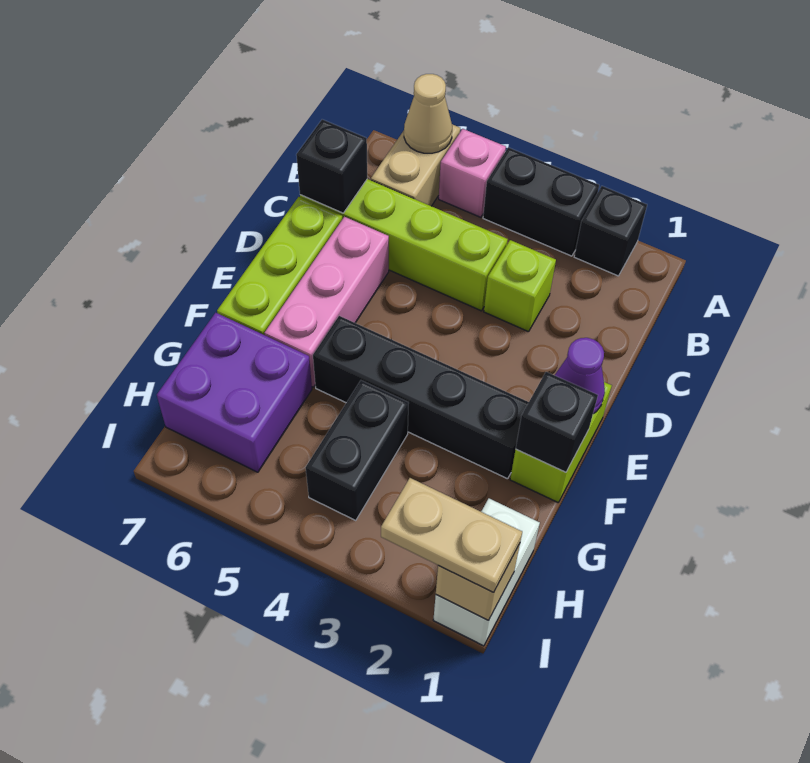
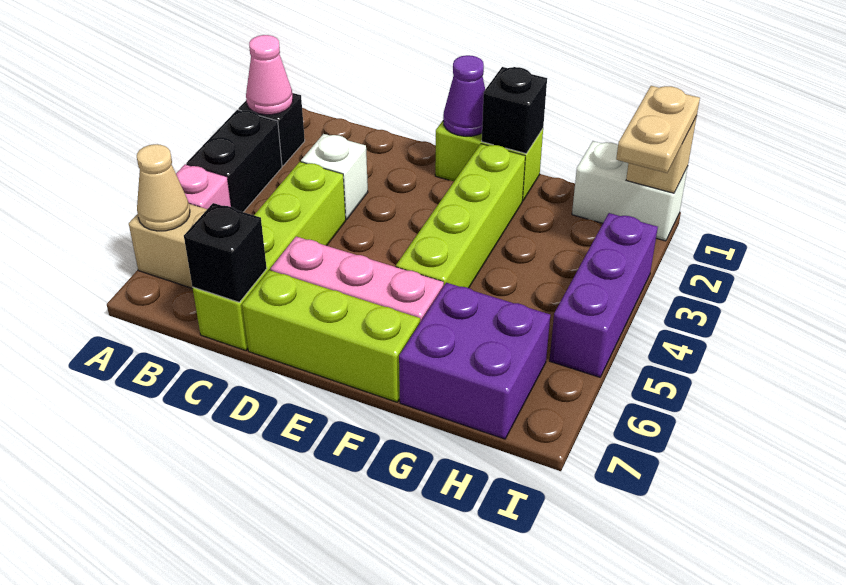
none -> pink 1x1 cone [246,35,293,115]
lime 1x1 brick [484,240,556,332] -> white 1x1 brick [301,134,368,219]
black 1x4 brick [313,316,529,479] -> lime 1x4 brick [396,144,525,288]
black 1x2 brick [306,380,409,520] -> none
none -> purple 1x3 brick [550,213,658,377]

